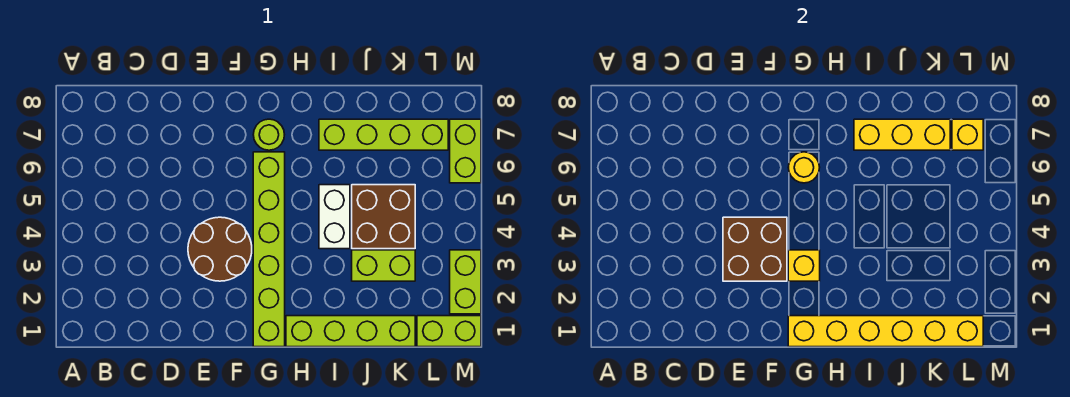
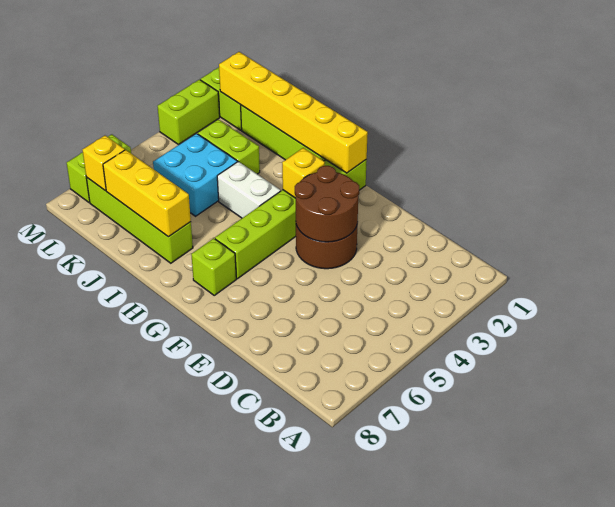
brown 2x2 brick [723,217,787,281] -> brown 2x2 round brick [295,166,359,242]
yellow 1x1 round brick [788,152,820,183] -> none
lime 1x1 round brick [253,119,285,150] -> lime 1x1 brick [191,238,236,295]
white 1x2 brick [319,185,350,249] -> white 1x2 brick turned to [217,162,281,218]
brown 2x2 brick [352,185,415,249] -> cyan 2x2 brick [153,133,237,216]

